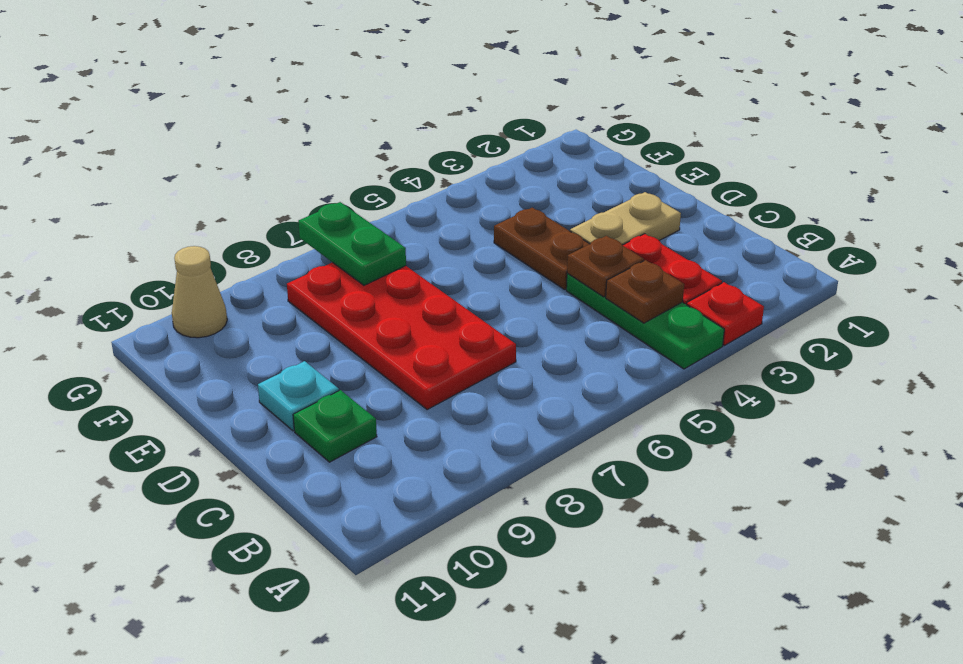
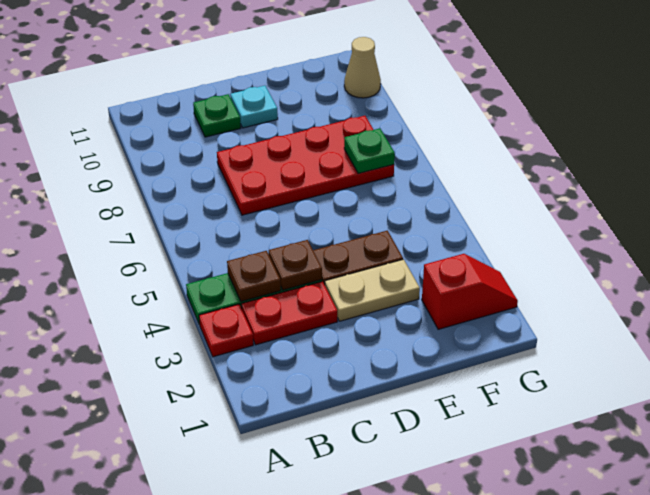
tan 1x2 plate [570,192,681,245] -> tan 1x2 plate turned to [325,259,420,321]
none -> red 1x2 slope [422,254,518,329]
green 1x2 plate [298,202,406,285] -> green 1x1 plate [344,128,395,174]

